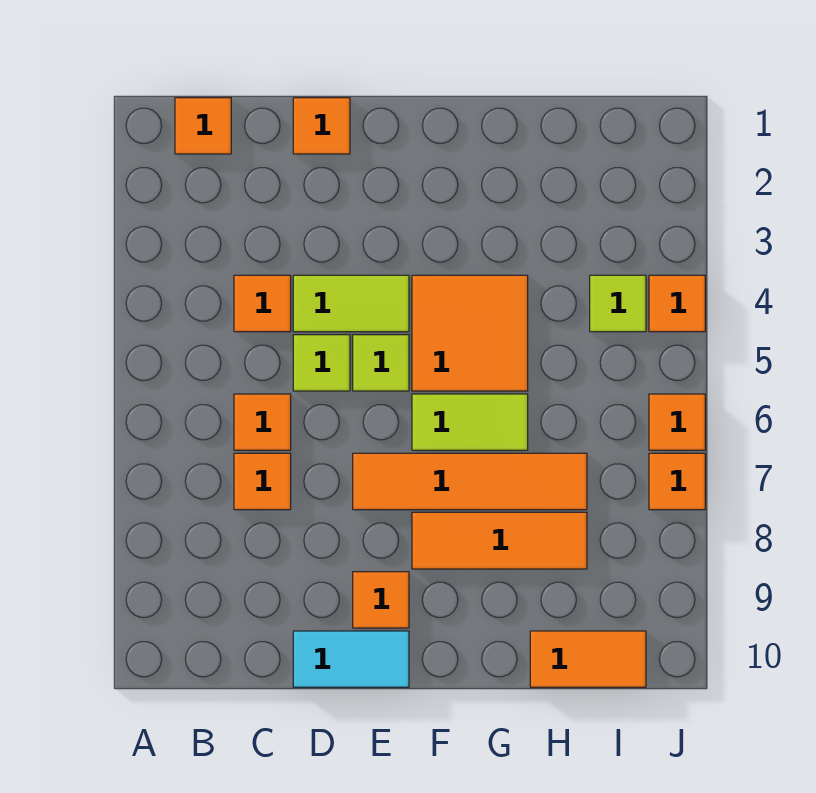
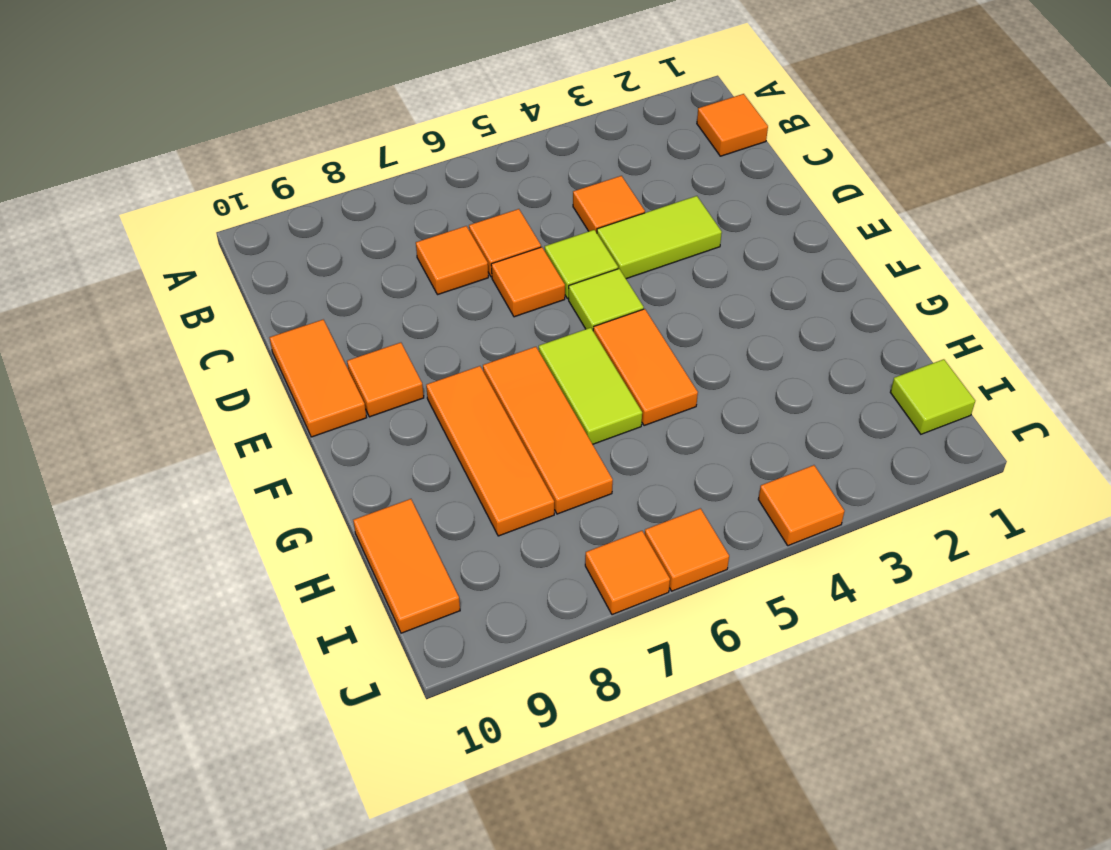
orange 1x1 tile [293,98,350,154] -> orange 1x1 tile moved to [491,247,565,317]
lime 1x2 tile [293,275,409,332] -> lime 1x2 tile turned to [597,196,722,279]
cyan 1x2 tile [293,631,409,687] -> orange 1x2 tile [269,320,367,437]
orange 1x4 tile [353,453,587,510] -> orange 1x3 tile [483,347,613,514]
orange 2x2 tile [412,275,528,391] -> orange 1x2 tile [593,309,698,426]
lime 1x1 tile [590,275,646,332] -> lime 1x1 tile moved to [890,359,975,434]

